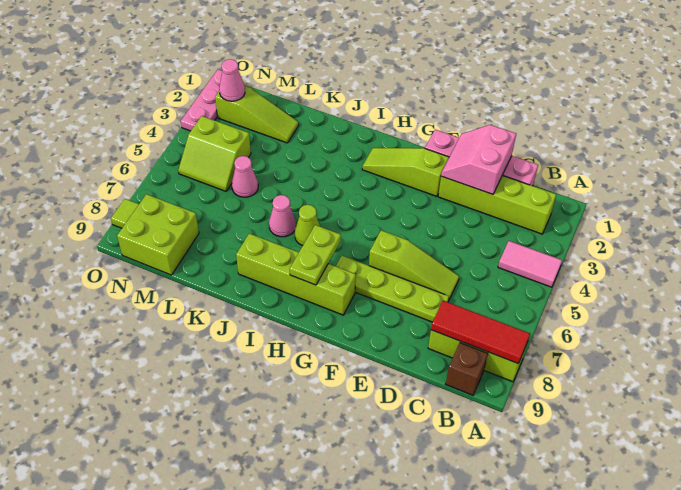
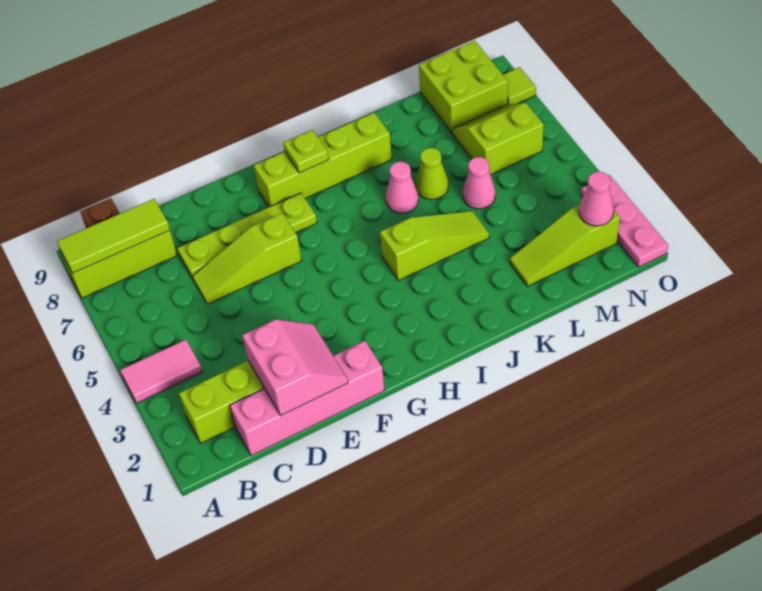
red 1x3 tile [431,301,530,364] -> lime 1x3 tile [57,199,170,273]
lime 1x3 slope [362,148,449,196] -> lime 1x3 slope moved to [380,211,489,281]
lime 1x2 plate [290,225,341,285] -> lime 1x1 plate [283,130,329,173]
lime 1x1 cone [295,205,320,246] -> lime 1x1 cone moved to [416,148,448,200]
lime 2x2 slope [178,116,251,191] -> lime 2x2 slope moved to [452,103,544,175]

